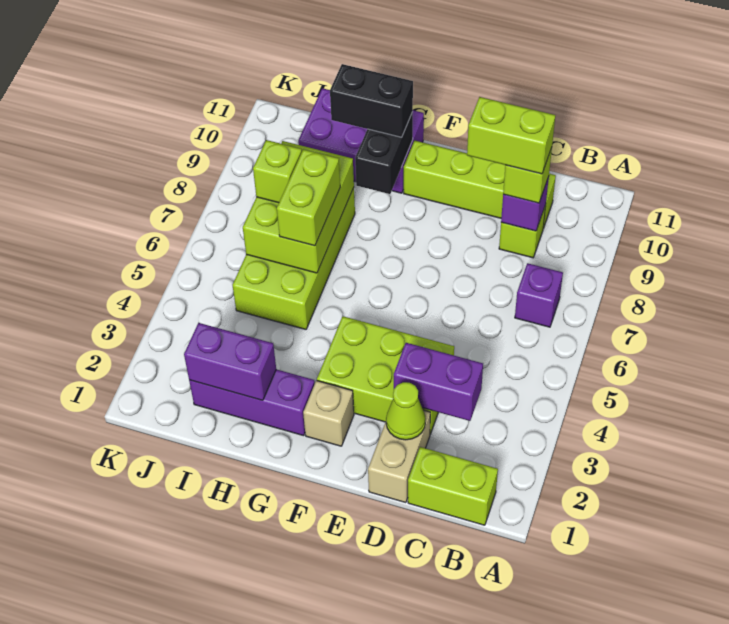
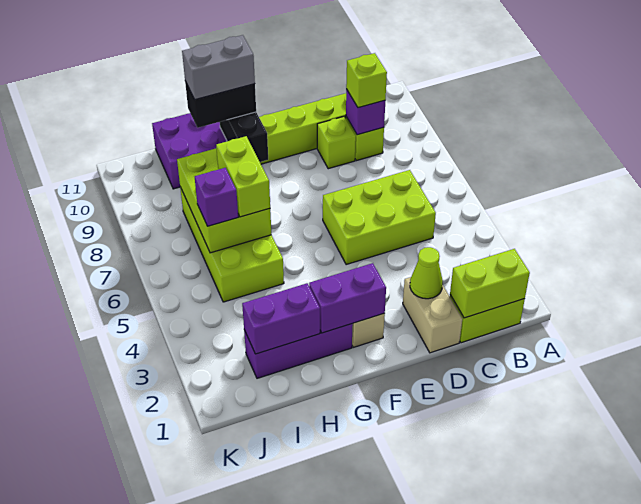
purple 1x1 brick [515,263,563,327] -> purple 1x1 brick moved to [195,168,238,226]
purple 1x2 brick [394,343,483,421] -> purple 1x2 brick moved to [309,263,386,333]
lime 1x2 brick [467,97,555,174] -> lime 1x2 brick moved to [450,249,530,318]
lime 2x3 brick [317,316,454,434] -> lime 2x3 brick moved to [323,170,436,265]
none -> grey 1x2 brick [182,35,255,100]
lime 1x1 brick [253,140,302,203] -> lime 1x1 brick moved to [317,117,356,169]

